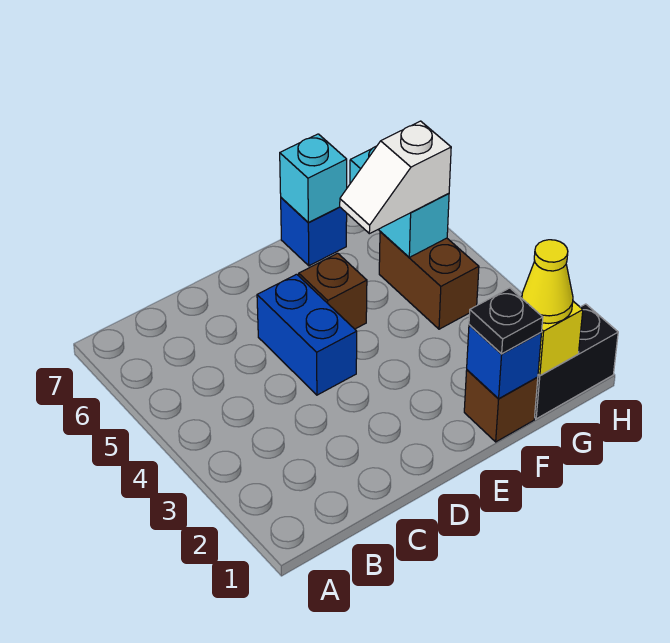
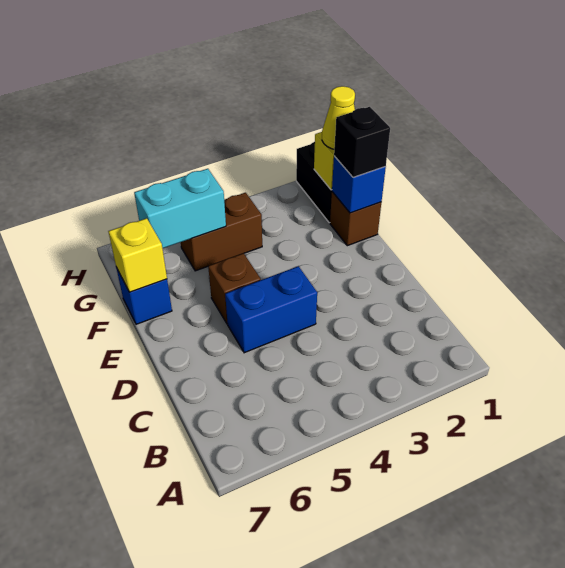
black 1x1 plate [469,288,543,354] -> black 1x1 brick [334,107,390,177]
white 1x2 slope [340,121,451,234] -> none
cyan 1x1 brick [280,134,347,222] -> yellow 1x1 brick [108,218,167,292]

